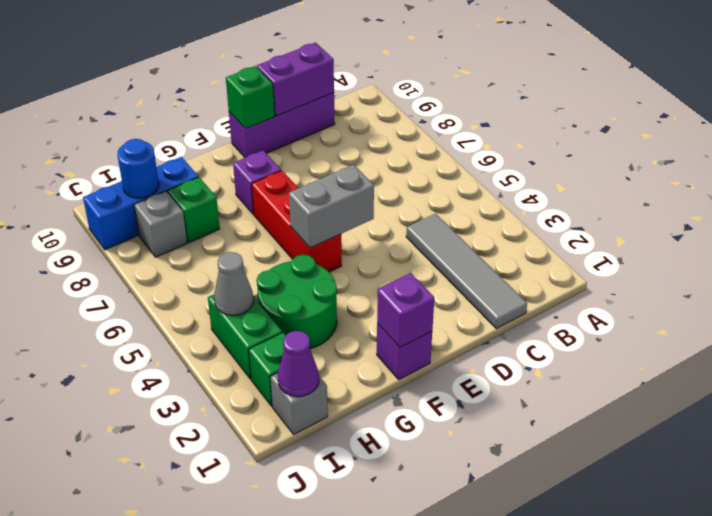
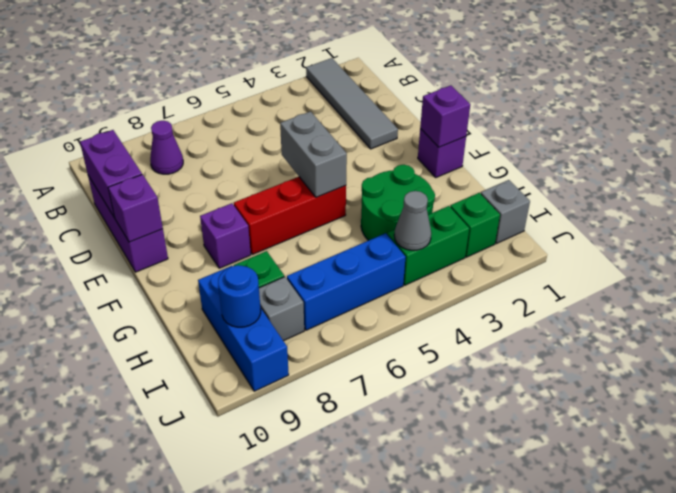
grey 1x4 tile [406,214,527,329] -> grey 1x4 tile turned to [306,58,398,149]
green 1x1 brick [226,66,275,129] -> purple 1x1 brick [108,174,163,242]
purple 1x1 cone [278,331,319,397] -> purple 1x1 cone moved to [150,121,183,174]
none -> blue 1x3 brick [287,233,406,330]

